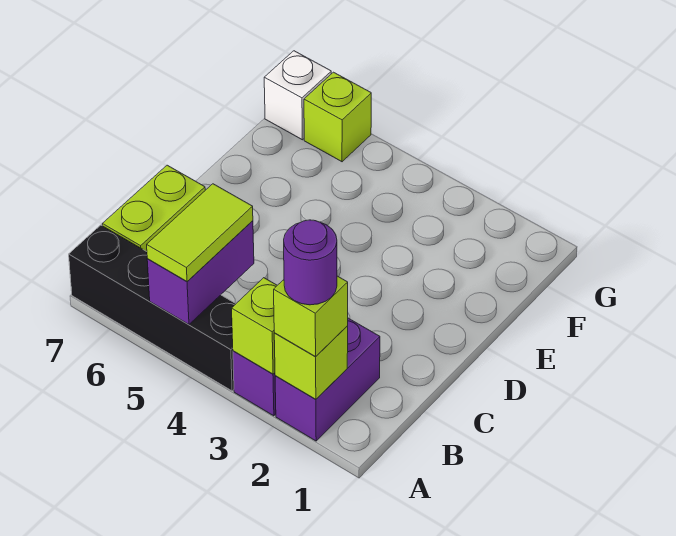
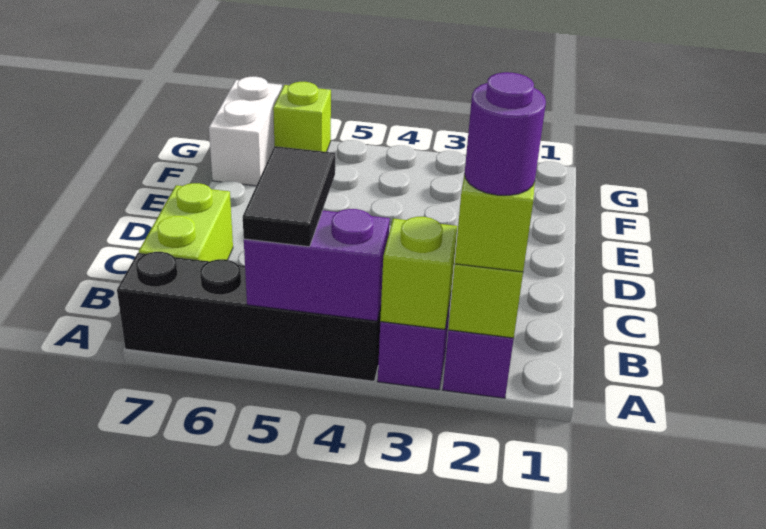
purple 1x2 brick [147,221,254,325] -> purple 1x2 brick turned to [244,209,390,321]
lime 1x2 tile [147,184,253,282] -> black 1x2 tile [243,146,335,247]
white 1x1 brick [264,51,331,140] -> white 1x2 brick [209,77,282,186]

